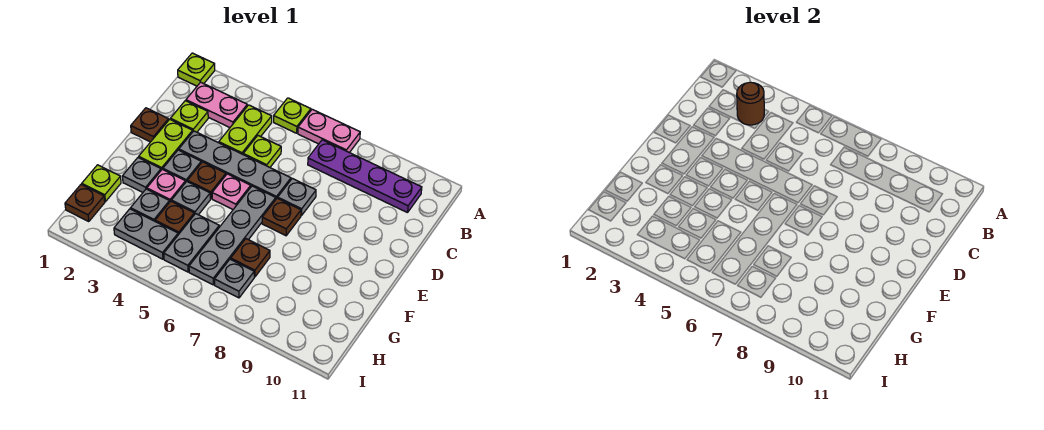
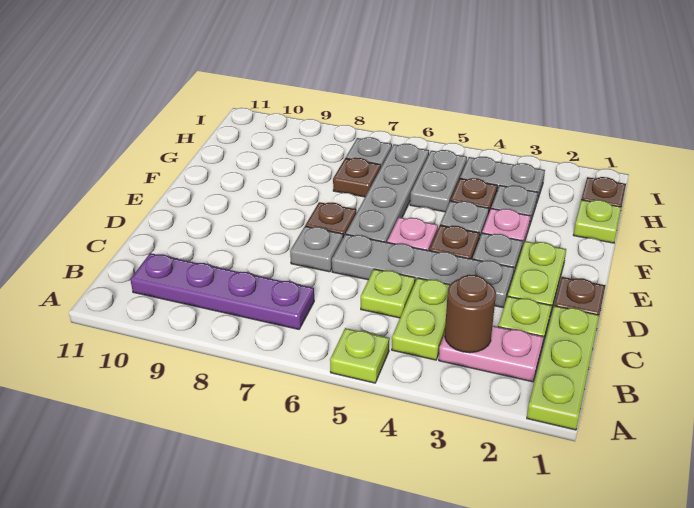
lime 1x1 plate [178,53,215,86] -> lime 1x3 plate [527,306,599,430]
pink 1x2 plate [298,109,360,153] -> none
grey 1x1 plate [123,157,161,192] -> none

